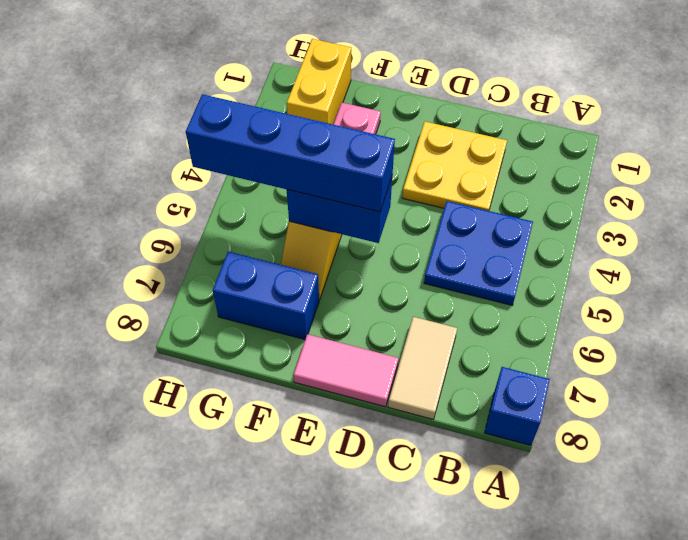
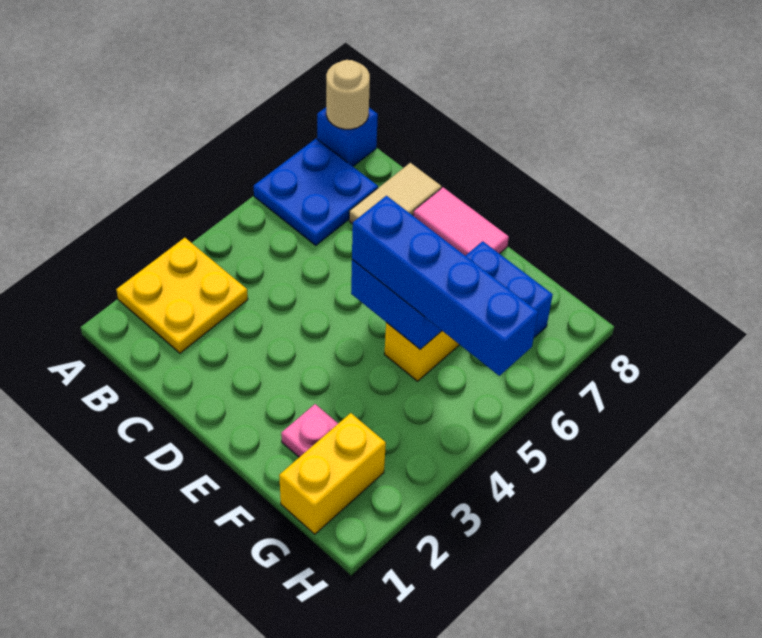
none -> tan 1x1 round brick [326,60,370,129]
blue 2x2 plate [424,201,533,305] -> blue 2x2 plate moved to [254,139,378,245]
yellow 2x2 plate [402,122,507,211] -> yellow 2x2 plate moved to [116,238,248,353]

